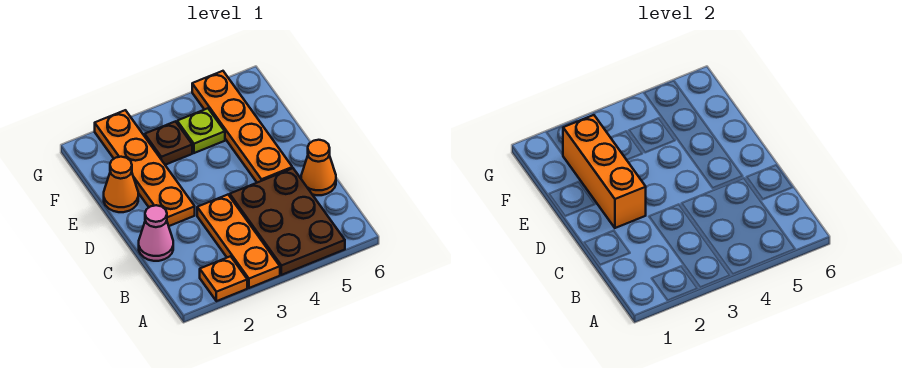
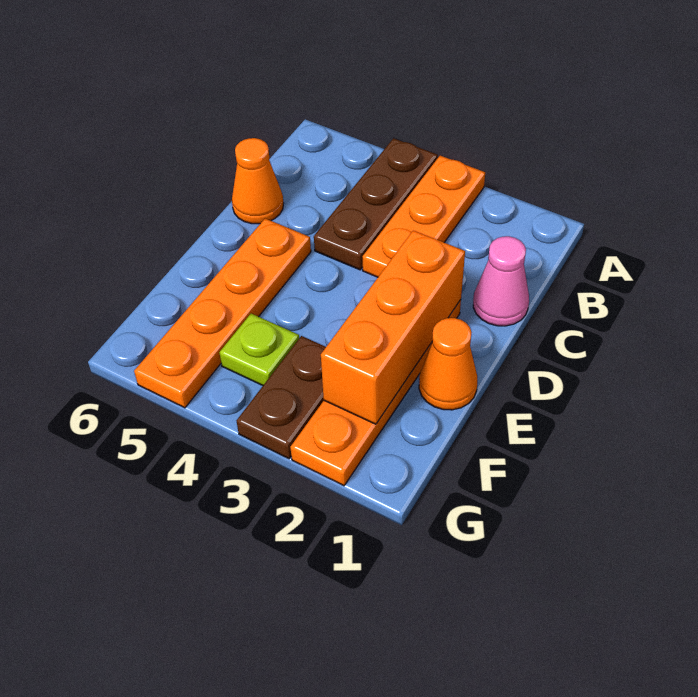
orange 1x1 plate [200,256,247,301] -> none
brown 2x3 plate [230,168,345,275] -> brown 1x3 plate [314,138,438,270]
brown 1x1 plate [145,121,192,165] -> brown 1x2 plate [237,336,326,459]

